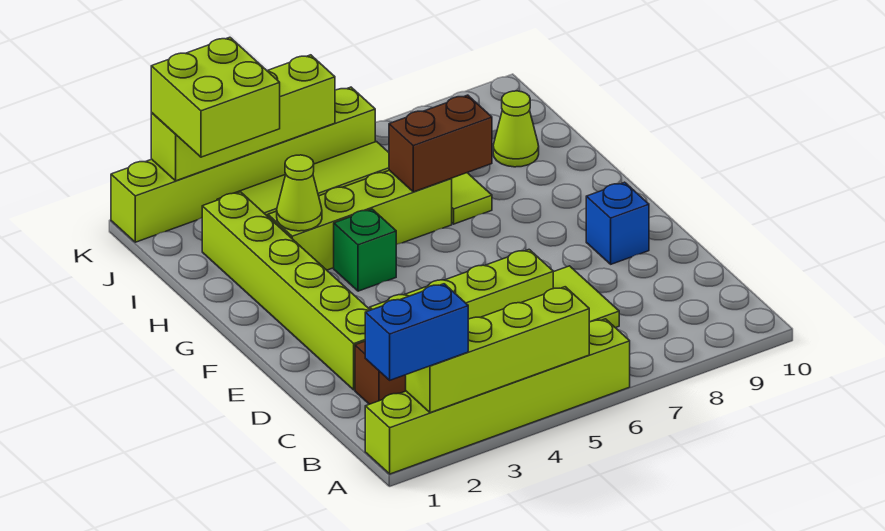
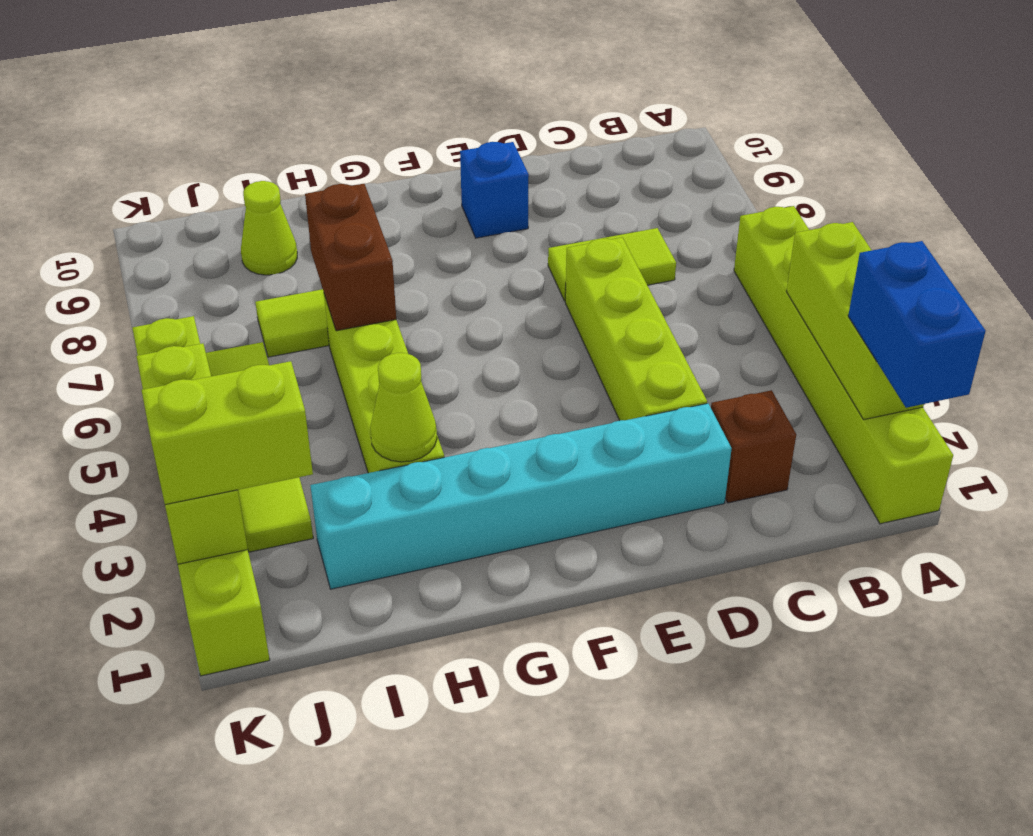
lime 1x4 brick [406,287,589,413] -> lime 1x3 brick [786,222,924,419]
lime 1x6 brick [202,192,370,390] -> cyan 1x6 brick [310,403,732,589]
green 1x1 brick [334,209,396,291] -> none
lime 2x2 brick [151,37,280,157] -> lime 1x2 brick [142,361,313,505]
lime 1x4 brick [151,55,335,181] -> lime 1x3 brick [137,343,248,564]

